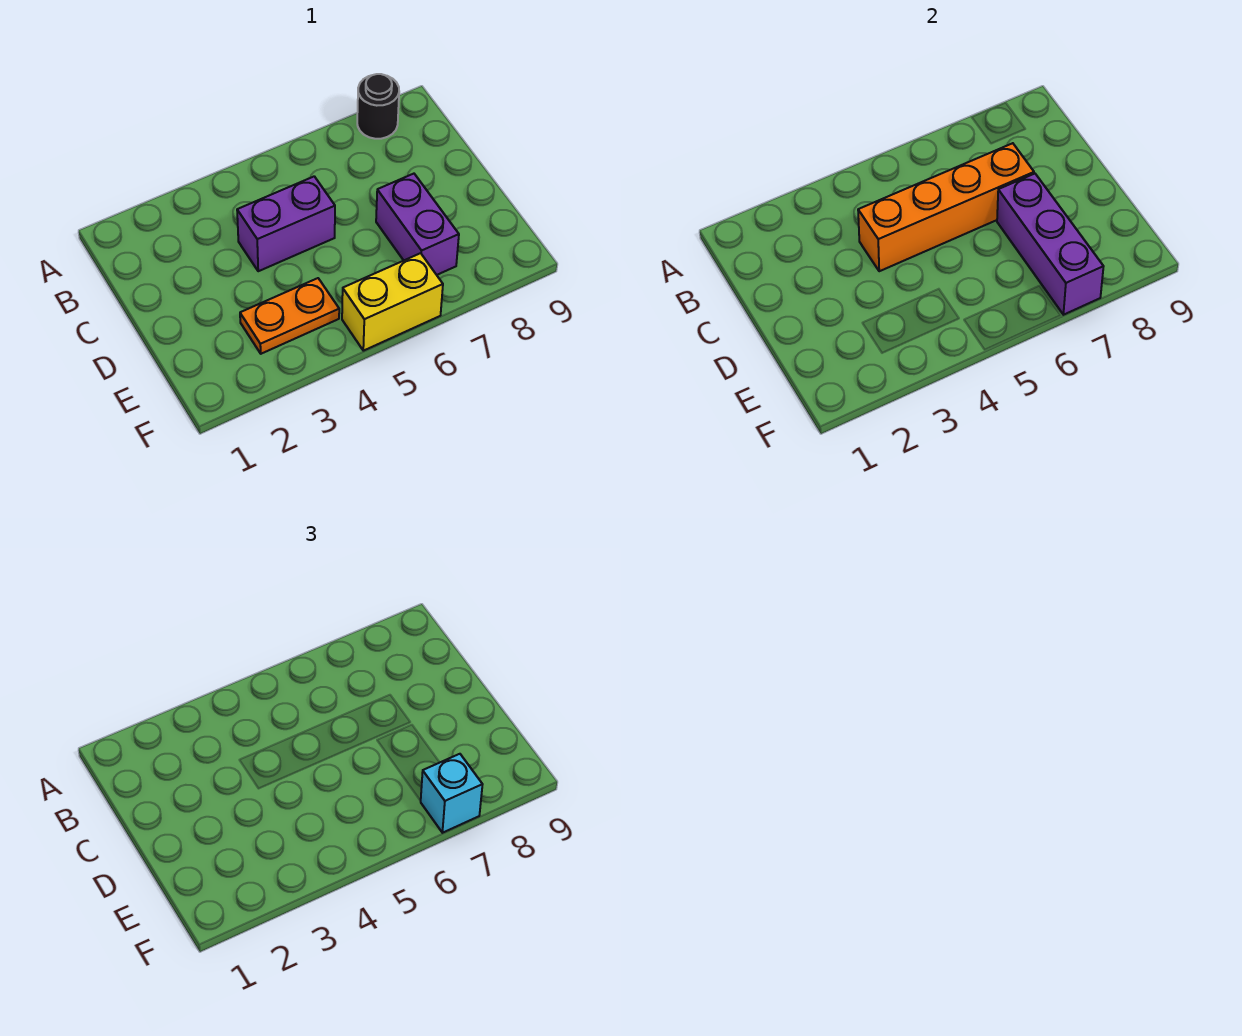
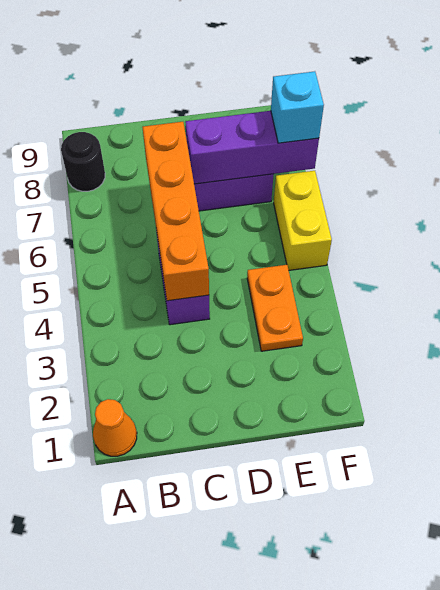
none -> orange 1x1 cone [93,399,137,456]

